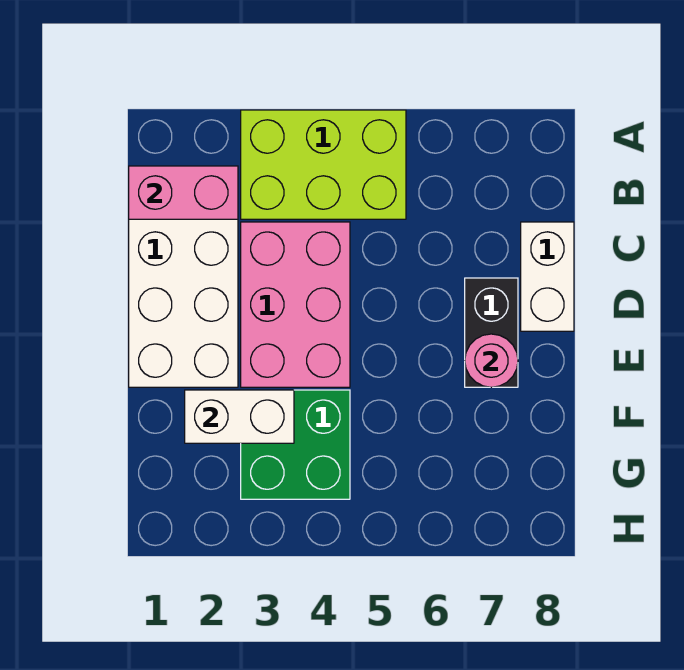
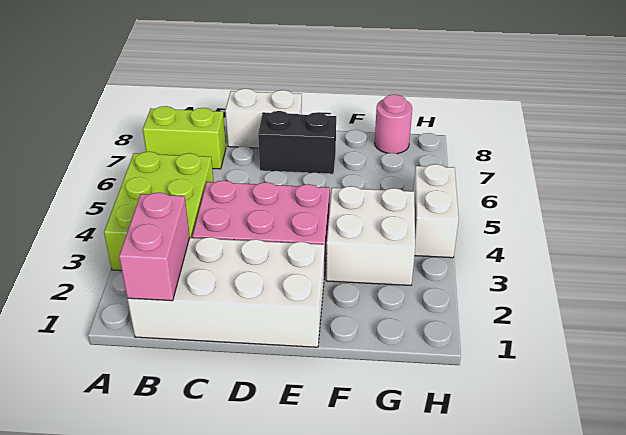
none -> lime 1x2 brick [143,106,226,169]
pink 1x1 round brick [465,334,518,387] -> pink 1x1 round brick moved to [375,95,412,154]
white 1x2 brick [185,390,294,443] -> white 1x2 brick moved to [413,164,459,258]
green 2x2 brick [241,390,350,499] -> white 2x2 brick [326,186,415,285]

